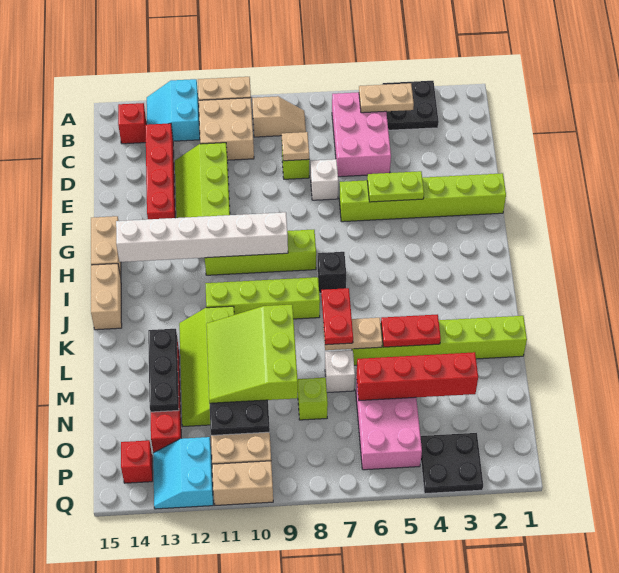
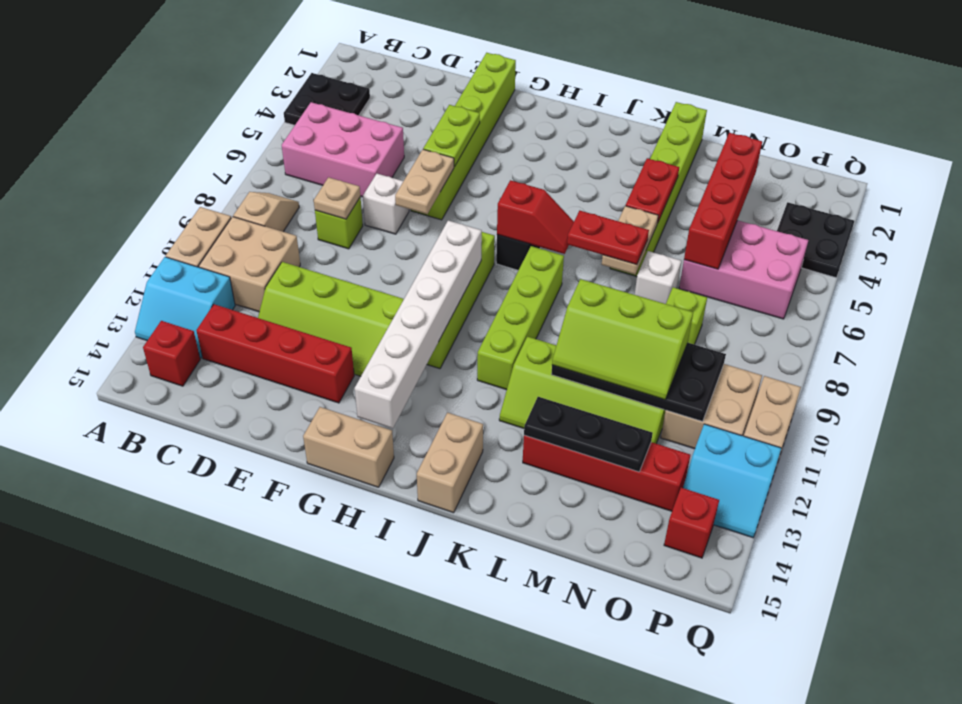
tan 1x2 plate [359,83,414,113] -> tan 1x2 plate moved to [395,149,454,214]
none -> red 1x2 slope [497,180,574,254]
tan 1x2 brick [91,264,122,330] -> tan 1x2 brick turned to [417,413,483,513]
lime 3x3 slope [206,305,298,403] -> lime 2x3 slope [552,279,693,400]

